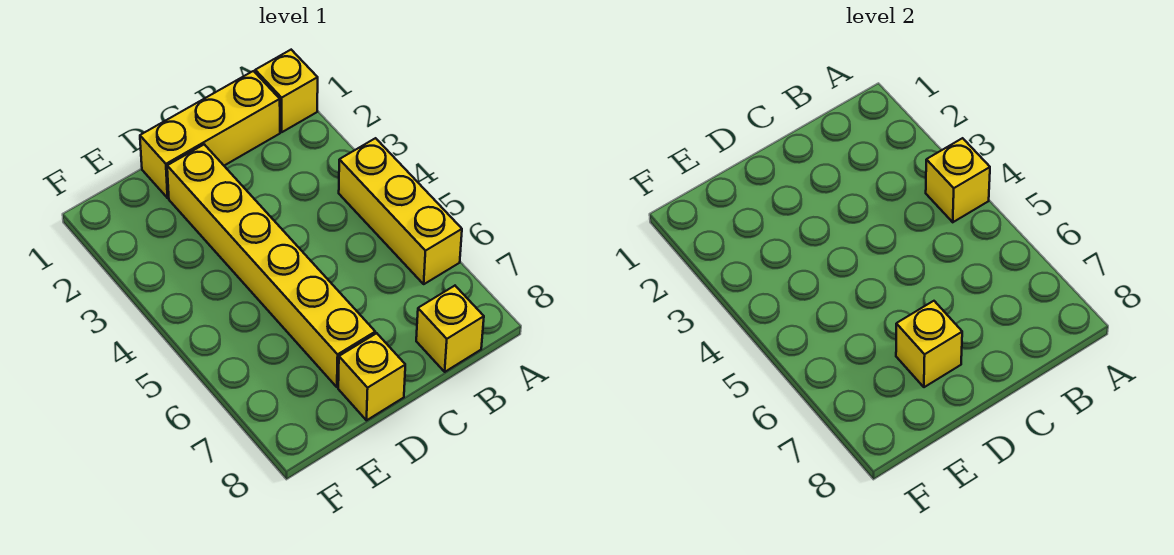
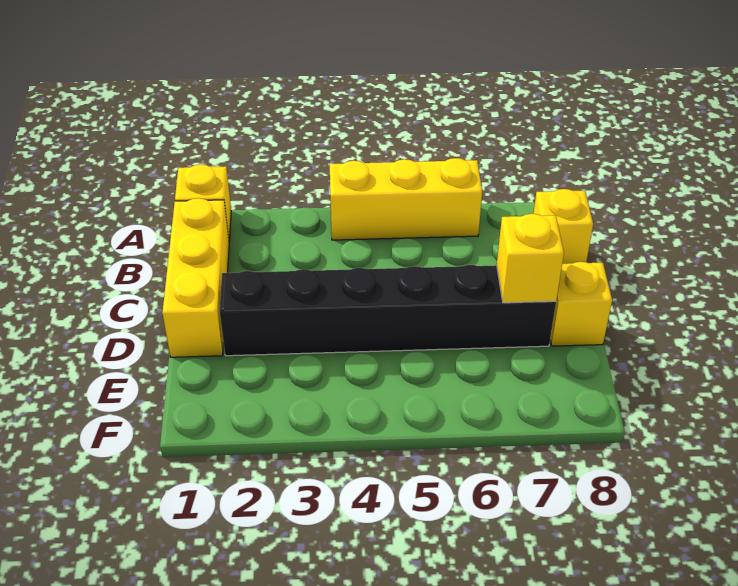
yellow 1x1 brick [926,138,990,222] -> none
yellow 1x6 brick [167,144,375,387] -> black 1x6 brick [220,265,556,356]

